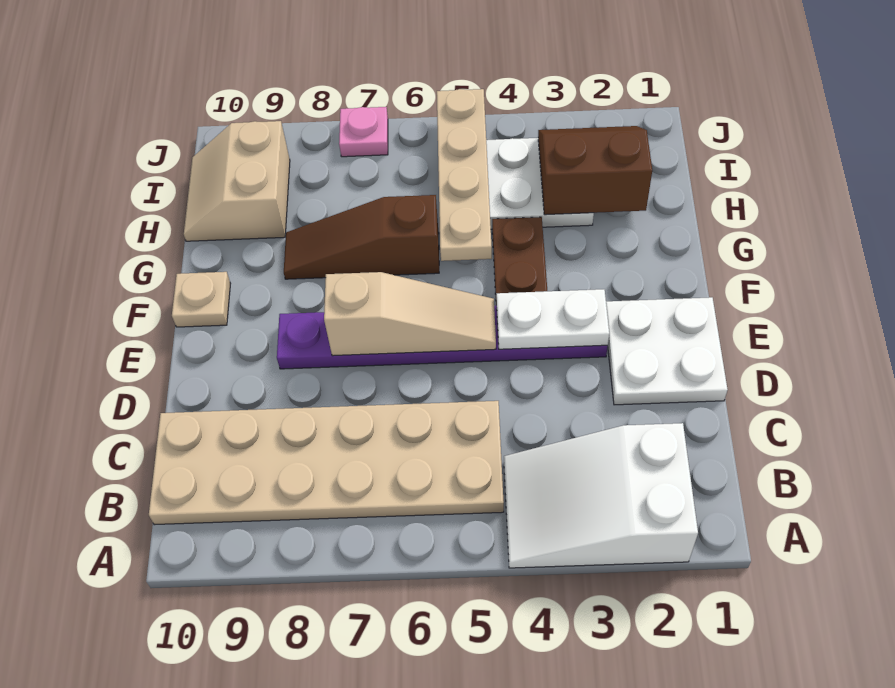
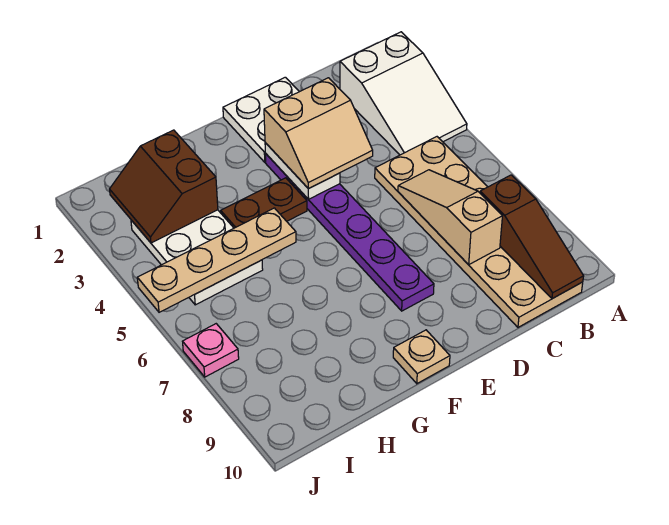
tan 1x3 slope [324,272,496,356] -> tan 1x3 slope moved to [398,170,502,265]
brown 1x3 slope [284,195,439,279] -> brown 1x3 slope moved to [480,175,584,299]
tan 2x2 slope [184,121,290,241] -> tan 2x2 slope moved to [264,78,373,189]

